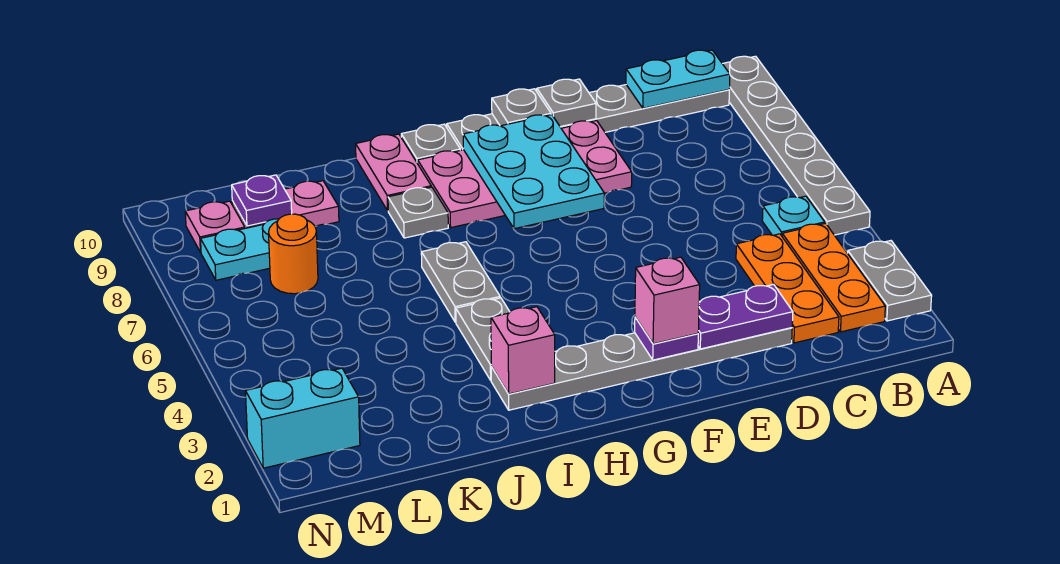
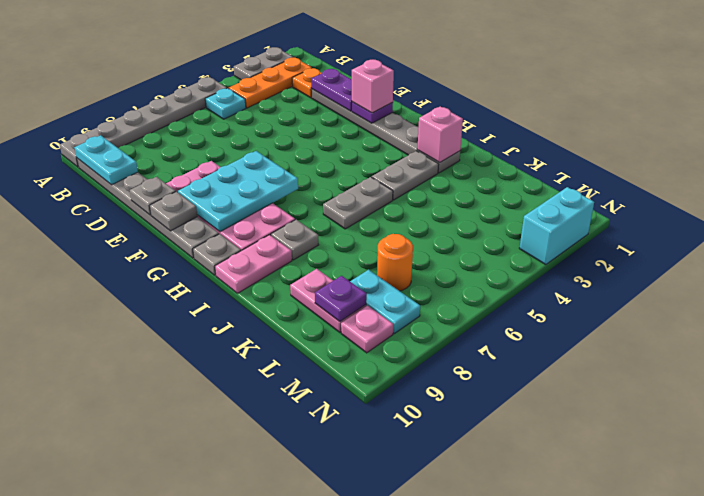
orange 1x3 plate [736,234,839,343] -> orange 1x1 plate [292,68,322,98]
cyan 1x2 brick [246,368,360,468] -> cyan 1x2 brick turned to [519,187,594,265]

